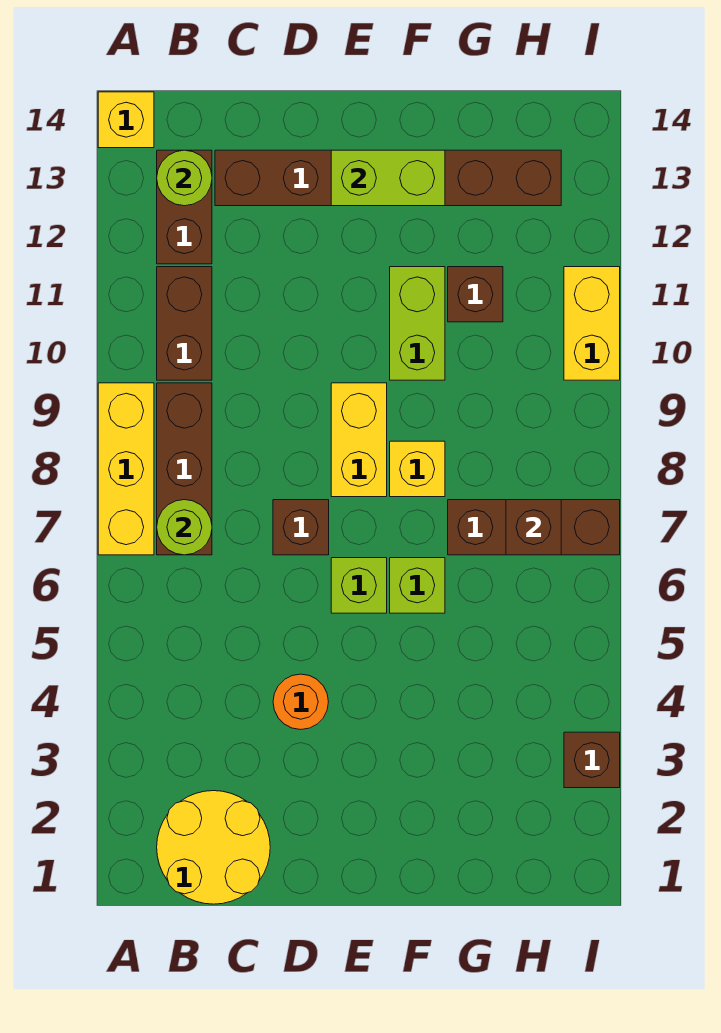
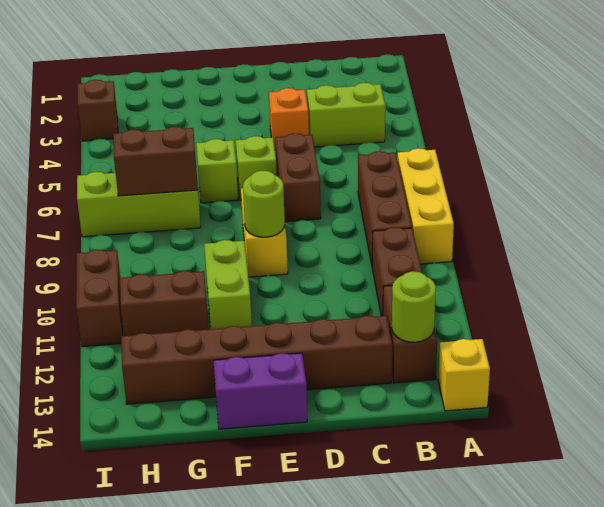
yellow 2x2 round brick [157,791,270,904] -> none
lime 1x1 round brick [157,500,212,555] -> lime 1x1 round brick moved to [243,171,285,237]
orange 1x1 round brick [273,674,328,730] -> orange 1x1 brick [269,88,309,148]
brown 1x1 brick [273,500,329,555] -> brown 1x2 brick [275,133,321,222]
lime 1x2 brick [331,150,445,206] -> lime 1x2 brick moved to [307,83,385,147]
none -> purple 1x2 brick [213,353,307,429]
yellow 1x1 brick [390,441,445,497] -> none
brown 1x3 brick [448,500,620,555] -> lime 1x3 brick [77,172,201,237]
brown 1x1 brick [448,267,503,322] -> brown 1x2 brick [120,271,209,336]
brown 1x1 brick [506,500,561,555] -> brown 1x2 brick [113,127,198,196]
yellow 1x2 brick [564,267,620,380] -> brown 1x2 brick [76,250,123,347]

